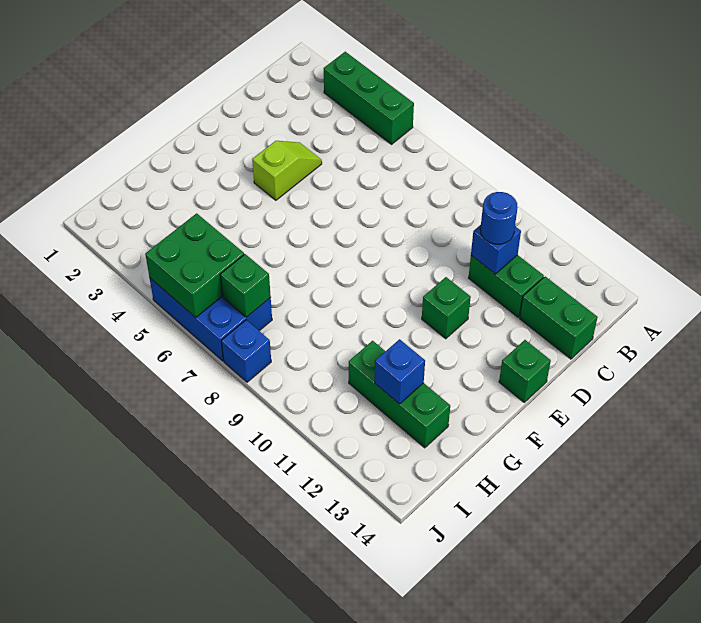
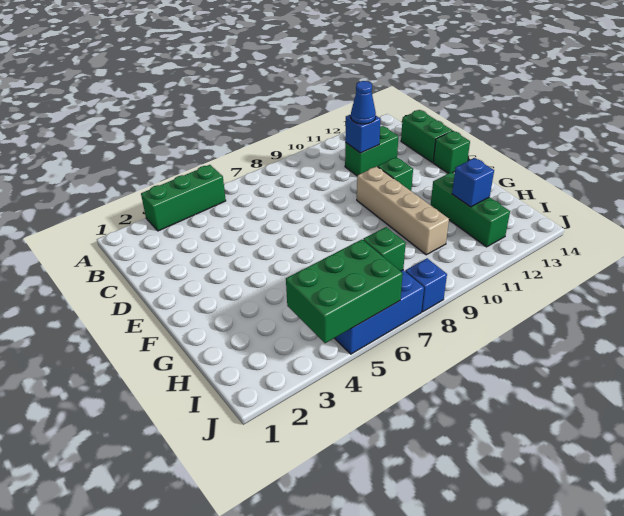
blue 1x1 round brick [480,192,518,244] -> blue 1x1 cone [351,81,376,124]
green 1x2 brick [520,276,598,359] -> green 1x2 brick turned to [401,110,452,163]
lime 1x2 slope [252,141,322,200] -> none
none -> tan 1x4 brick [357,166,449,255]
green 1x3 brick [349,341,450,448] -> green 1x3 brick turned to [431,172,510,247]
green 2x2 brick [145,213,244,318] -> green 2x3 brick [286,240,403,343]

